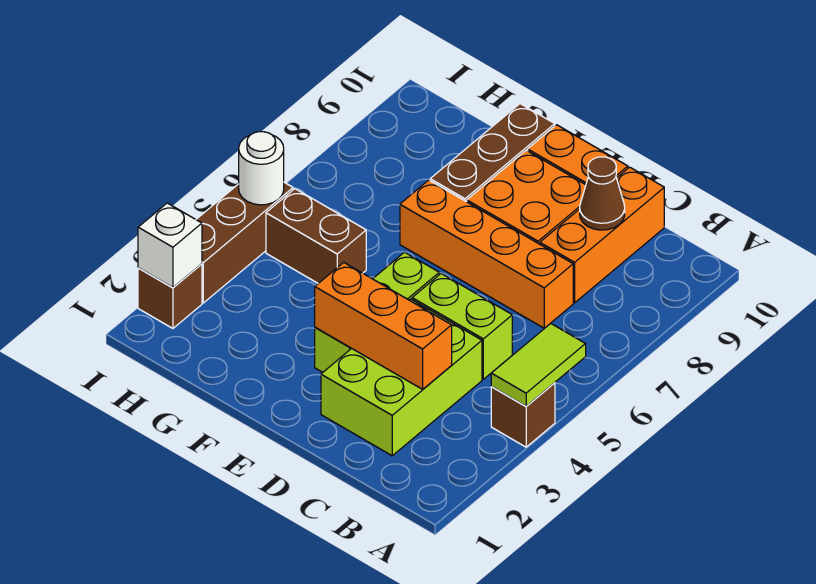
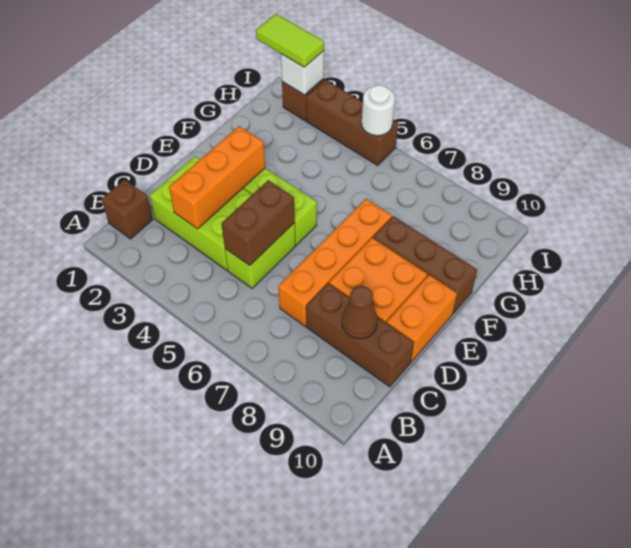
brown 1x1 brick [491,383,555,447] -> brown 1x1 brick moved to [101,180,153,239]
lime 1x2 tile [491,323,586,406] -> lime 1x2 tile moved to [256,14,324,67]
orange 1x3 brick [540,167,664,303] -> brown 1x3 brick [306,283,414,387]
brown 1x2 brick [266,189,366,283] -> brown 1x2 brick moved to [221,180,295,266]

